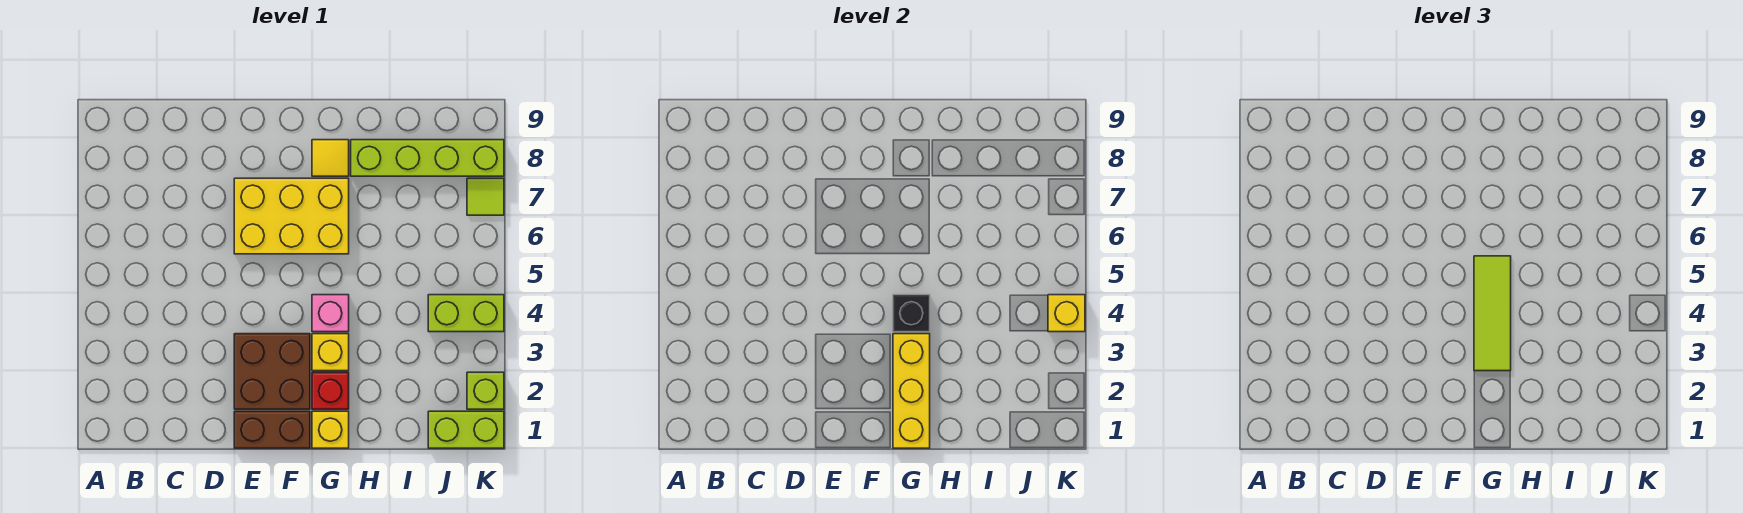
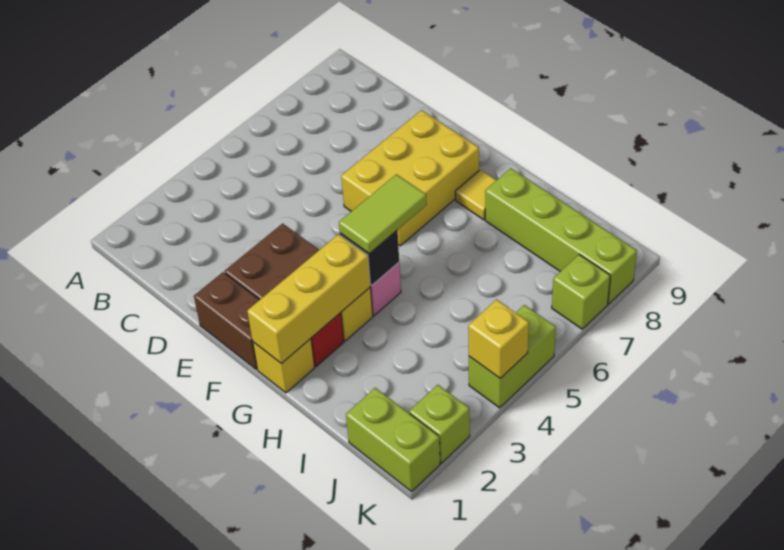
yellow 2x3 brick [234,178,349,254] -> yellow 2x3 brick turned to [341,110,479,246]
lime 1x3 tile [1474,256,1511,371] -> lime 1x2 tile [339,174,427,254]
lime 1x2 brick [428,295,504,332] -> lime 1x2 brick turned to [469,305,556,408]
lime 1x1 tile [467,178,504,215] -> lime 1x1 brick [552,255,610,329]

